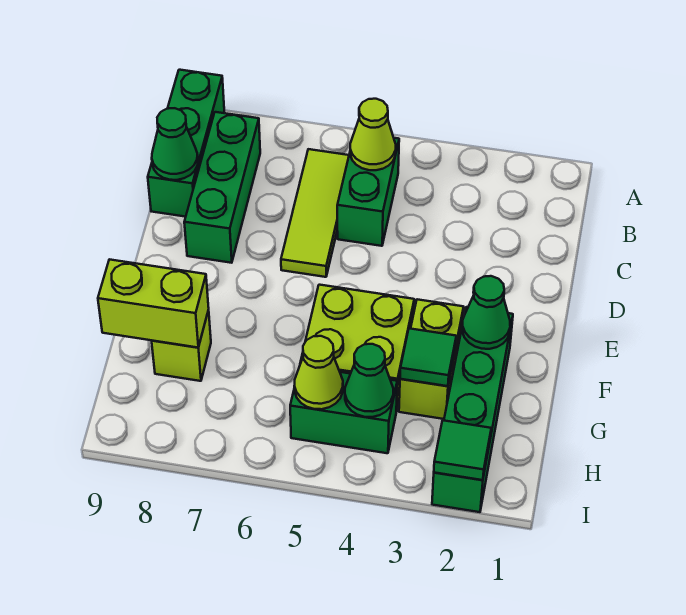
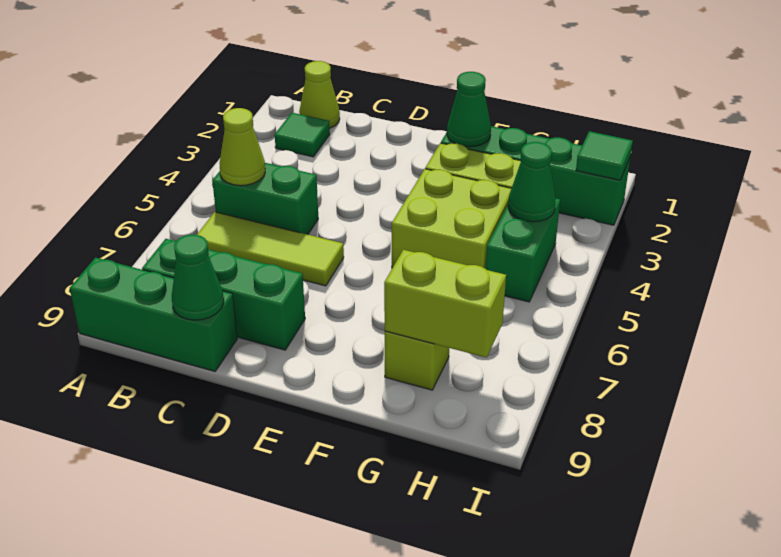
green 1x1 tile [400,328,456,386] -> green 1x1 tile moved to [275,113,330,157]
lime 1x2 brick [98,259,209,348] -> lime 1x2 brick turned to [384,250,506,358]
lime 1x1 cone [294,336,343,409] -> lime 1x1 cone moved to [299,61,340,128]

